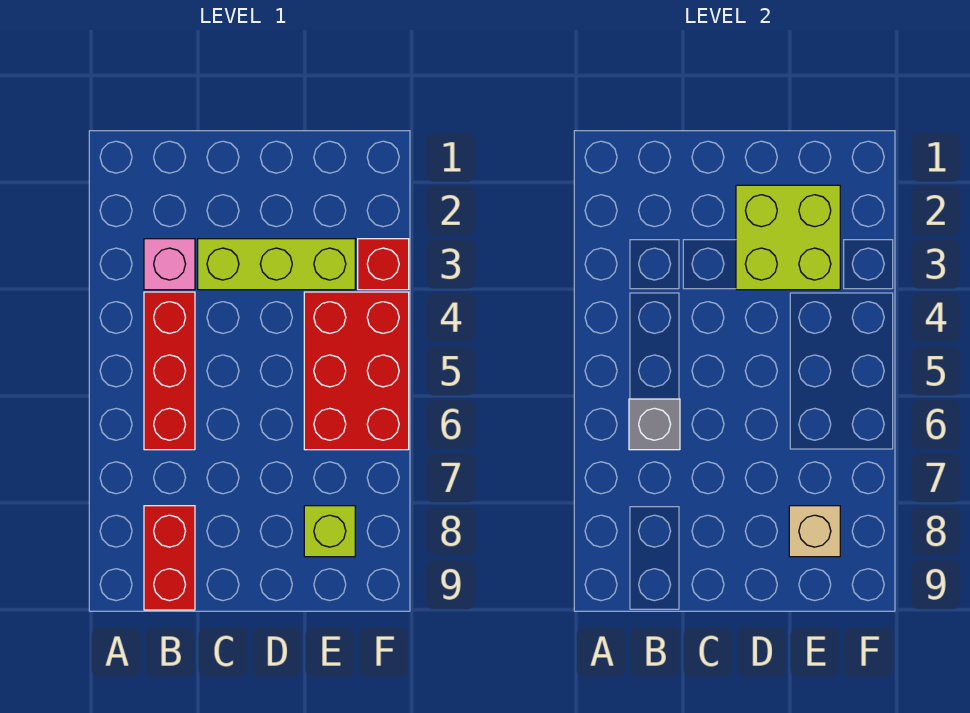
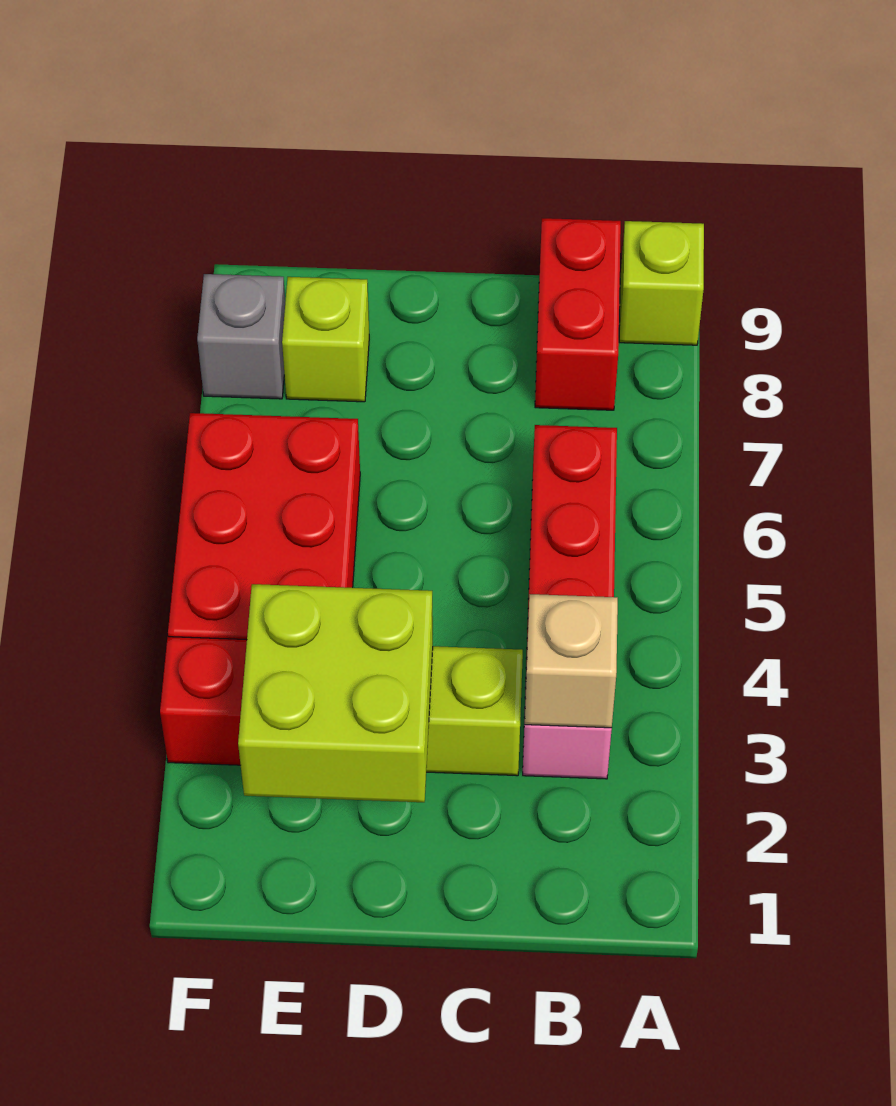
none -> lime 1x1 brick [619,221,704,345]
grey 1x1 brick [629,399,680,450] -> grey 1x1 brick moved to [197,274,285,399]
tan 1x1 brick [789,506,840,557] -> tan 1x1 brick moved to [525,594,618,728]

